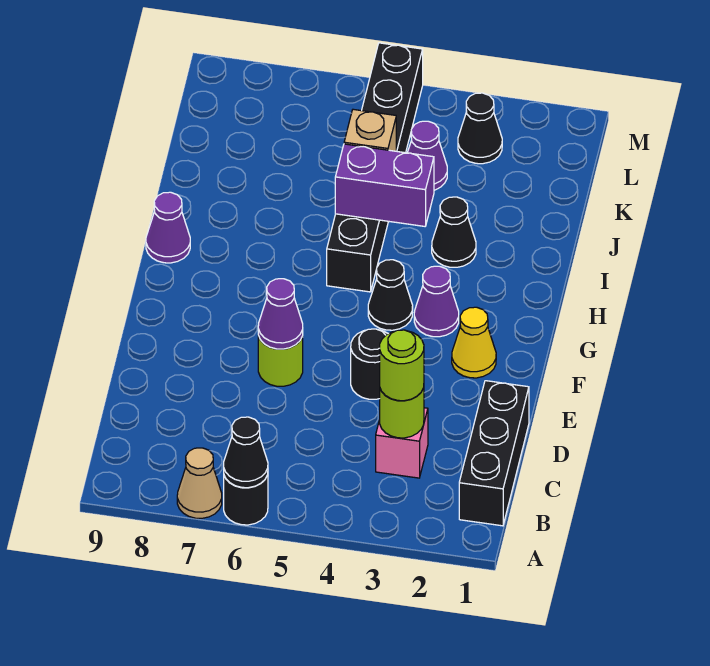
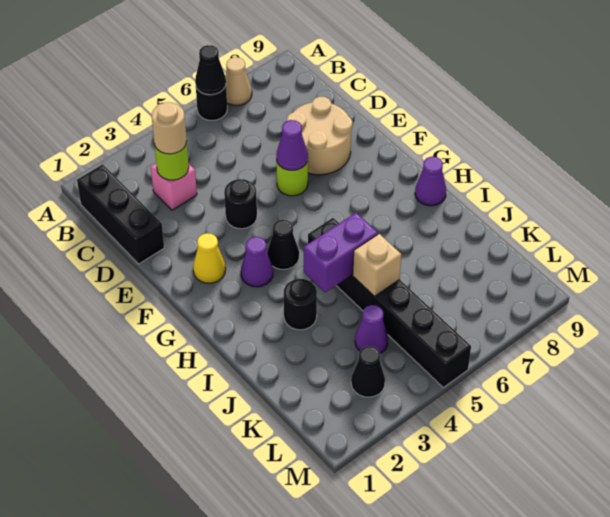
lime 1x1 round brick [380,330,424,401] -> tan 1x1 round brick [152,102,187,154]
none -> tan 2x2 round brick [287,97,352,175]
black 1x1 cone [432,197,476,267] -> black 1x1 round brick [283,279,317,330]

